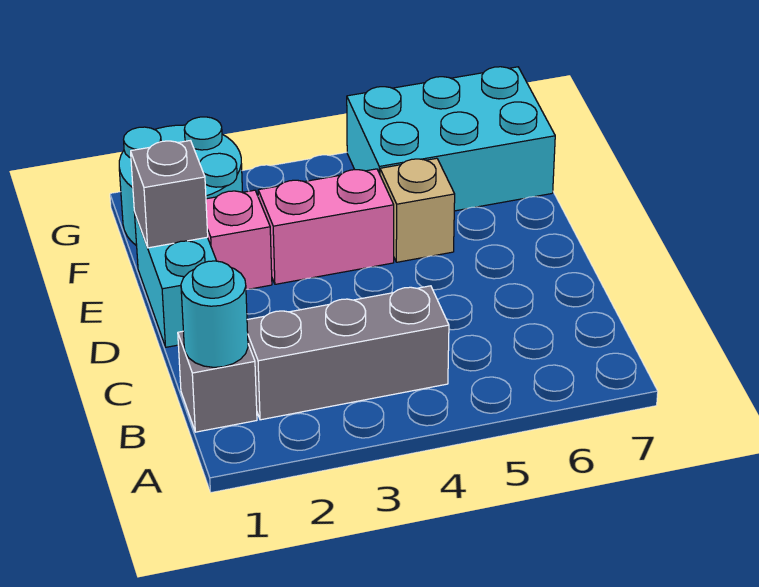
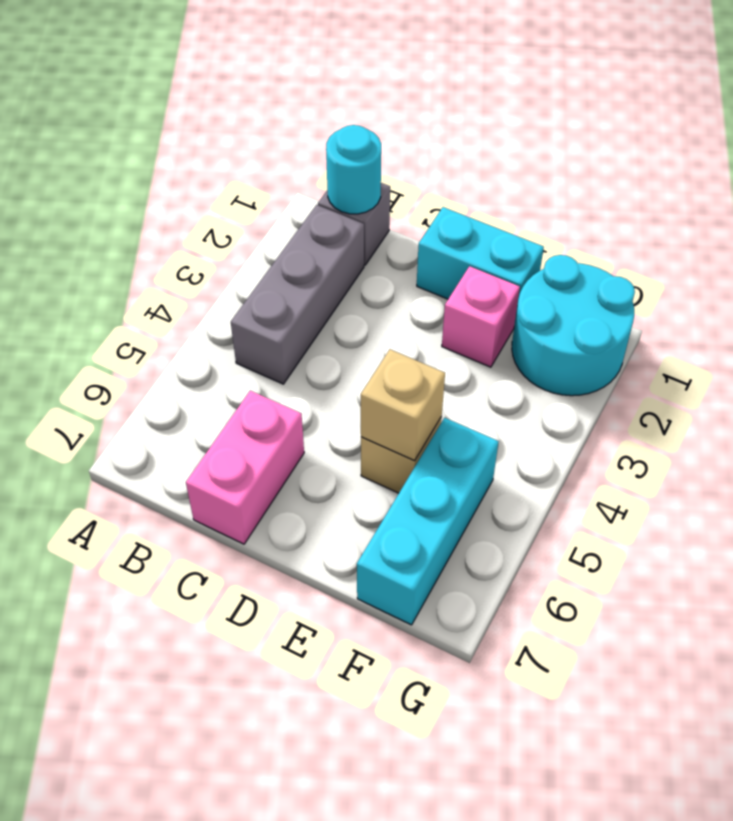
grey 1x1 brick [131,140,208,248] -> none
pink 1x2 brick [258,169,394,284] -> pink 1x2 brick moved to [186,391,304,544]
none -> tan 1x1 brick [361,349,445,461]
cyan 2x3 brick [347,67,555,211] -> cyan 1x3 brick [357,418,499,625]

